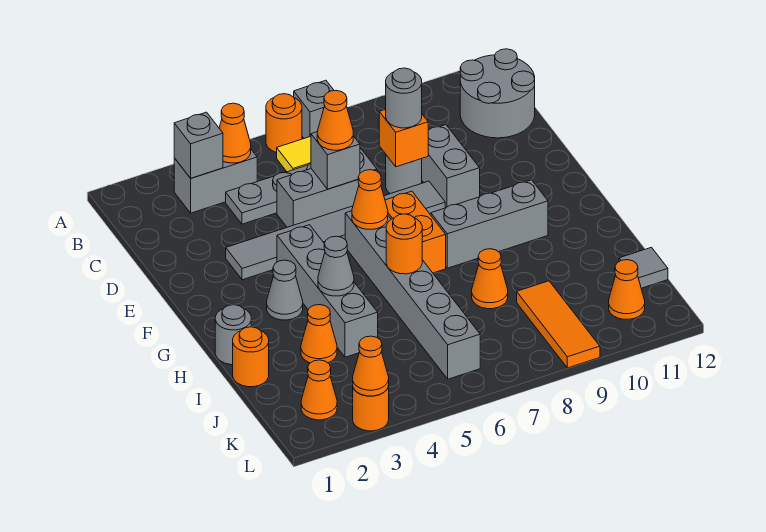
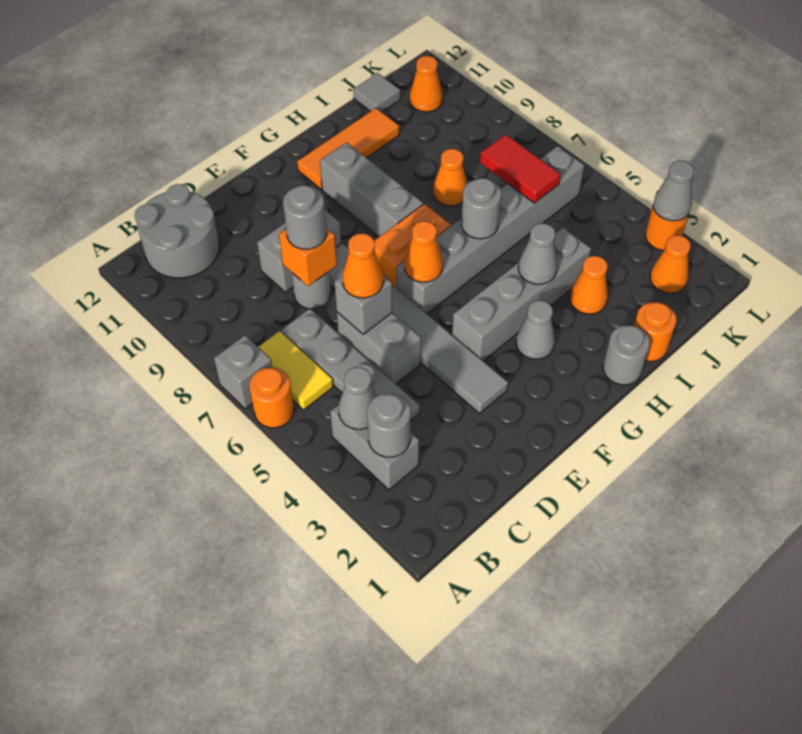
grey 1x1 brick [174,112,223,178] -> grey 1x1 round brick [367,393,411,457]
orange 1x1 cone [219,103,251,163] -> grey 1x1 cone [338,367,377,429]
orange 1x1 round brick [386,214,422,274] -> grey 1x1 round brick [461,178,501,239]
none -> red 1x2 tile [480,135,561,203]
orange 1x3 tile [517,281,600,368] -> orange 1x3 tile moved to [297,108,399,189]
orange 1x1 cone [353,336,389,396] -> grey 1x1 cone [653,161,694,221]

